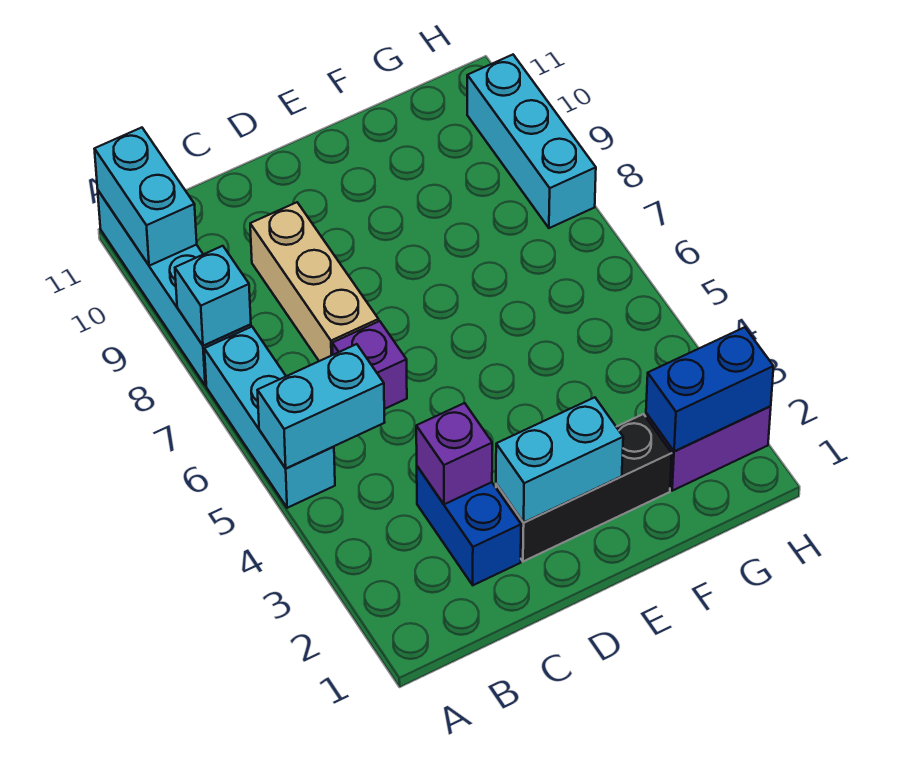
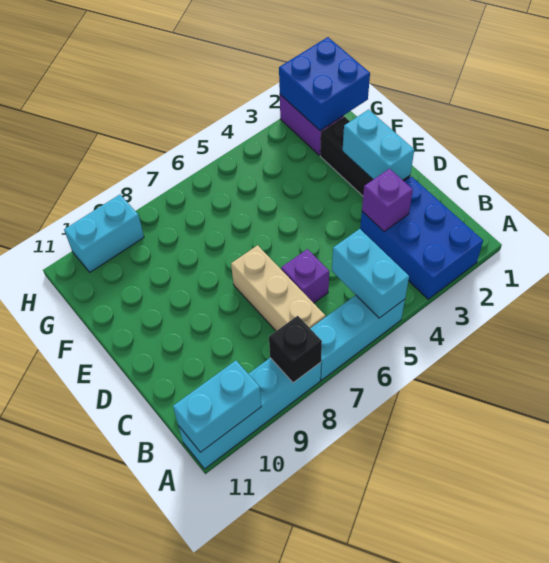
cyan 1x1 brick [175,246,251,346] -> black 1x1 brick [269,316,322,383]
blue 1x2 brick [417,466,521,585] -> blue 2x3 brick [360,176,483,299]
tan 1x3 brick [250,202,379,361] -> tan 1x3 brick turned to [231,245,325,331]
blue 1x2 brick [646,327,774,452] -> blue 2x2 brick [279,37,370,131]
cyan 1x3 brick [467,55,596,228] -> cyan 1x2 brick [64,195,144,272]

